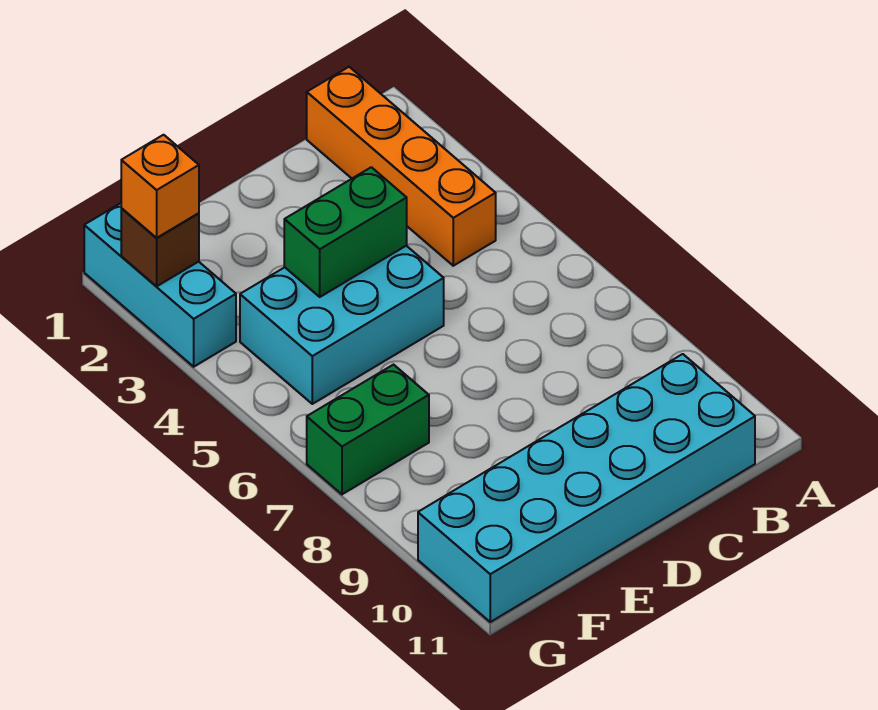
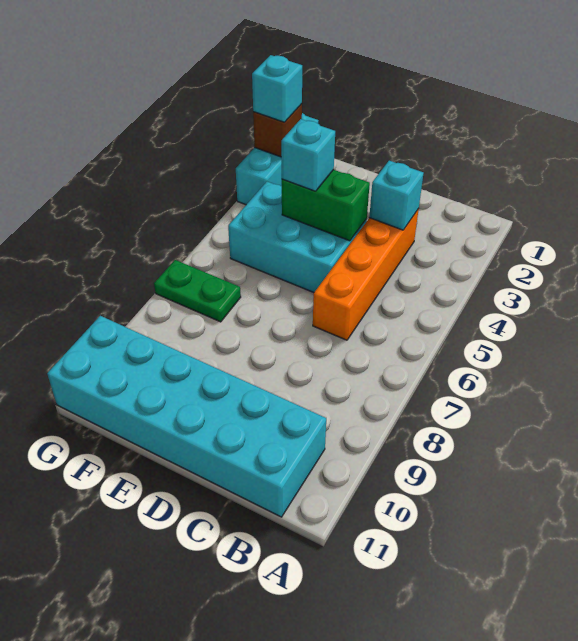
orange 1x4 brick [307,67,496,266] -> orange 1x4 brick moved to [313,209,419,340]
none -> cyan 1x1 brick [369,161,424,230]
none -> cyan 1x1 brick [281,119,335,191]
green 1x2 brick [307,365,429,494] -> green 1x2 plate [154,260,241,322]
orange 1x1 brick [121,135,199,238] -> cyan 1x1 brick [252,55,302,122]

